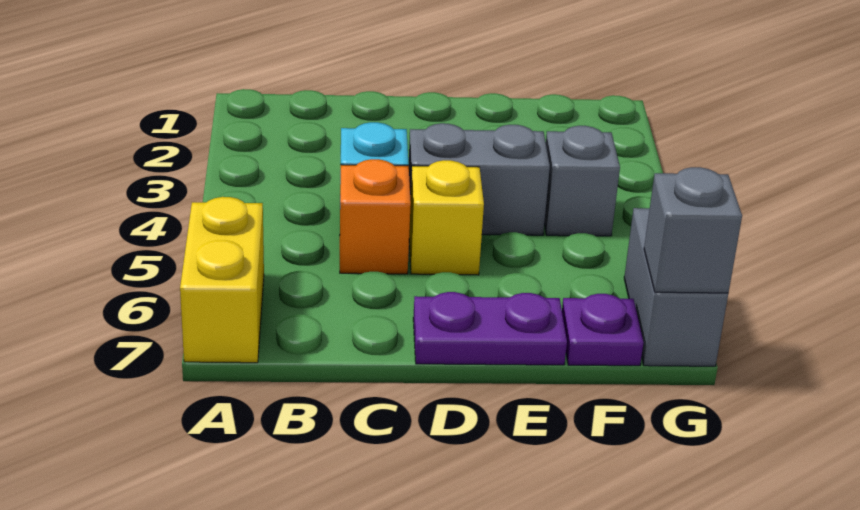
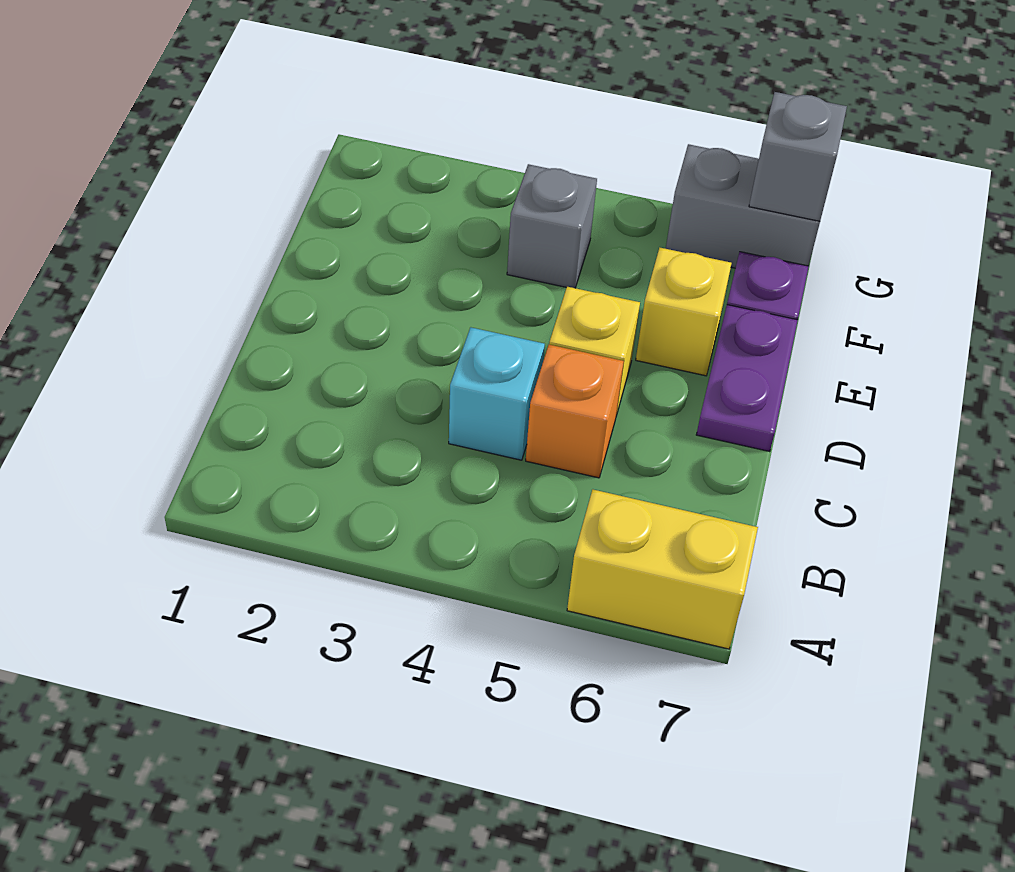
grey 1x2 brick [408,123,550,235] -> none
none -> yellow 1x1 brick [636,248,732,376]

